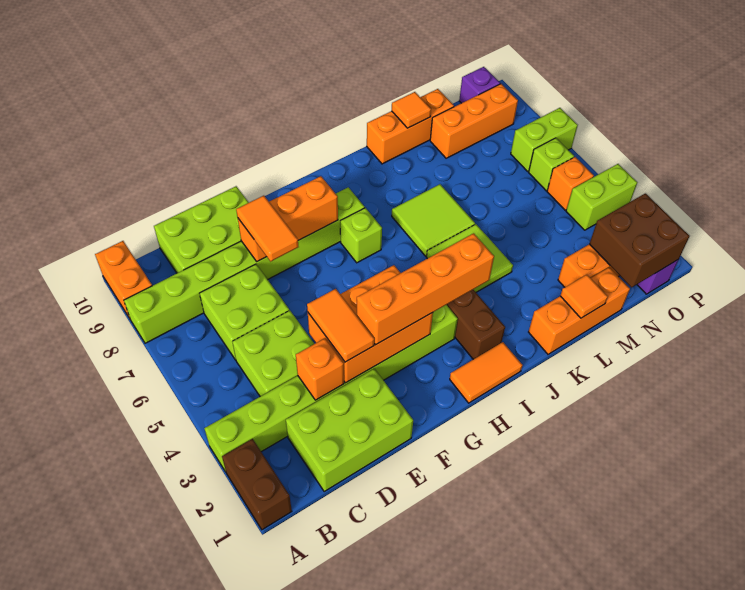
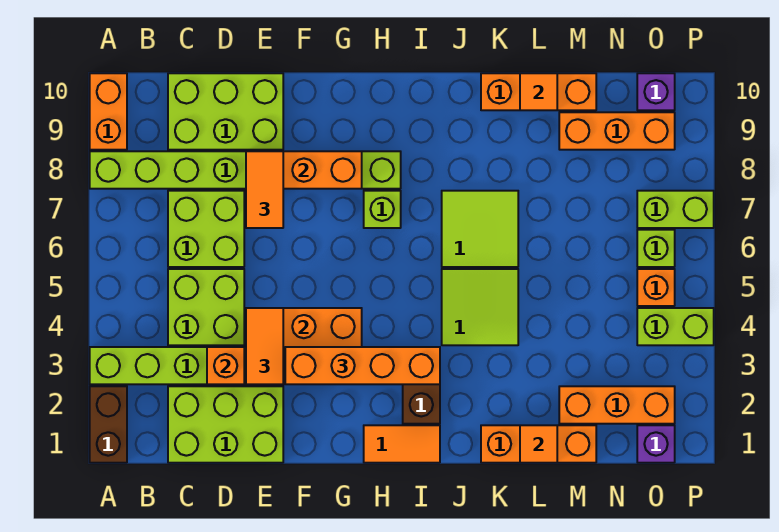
brown 2x2 brick [590,193,689,287] -> none

